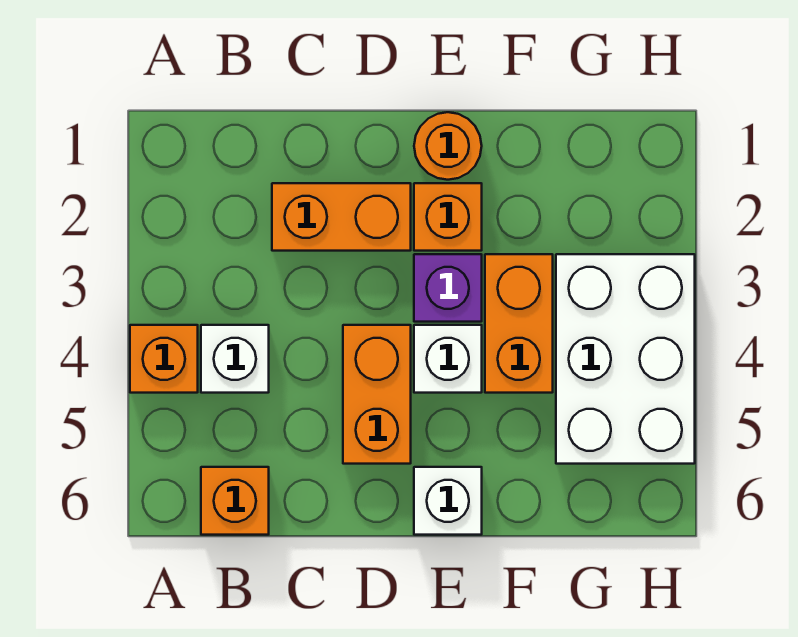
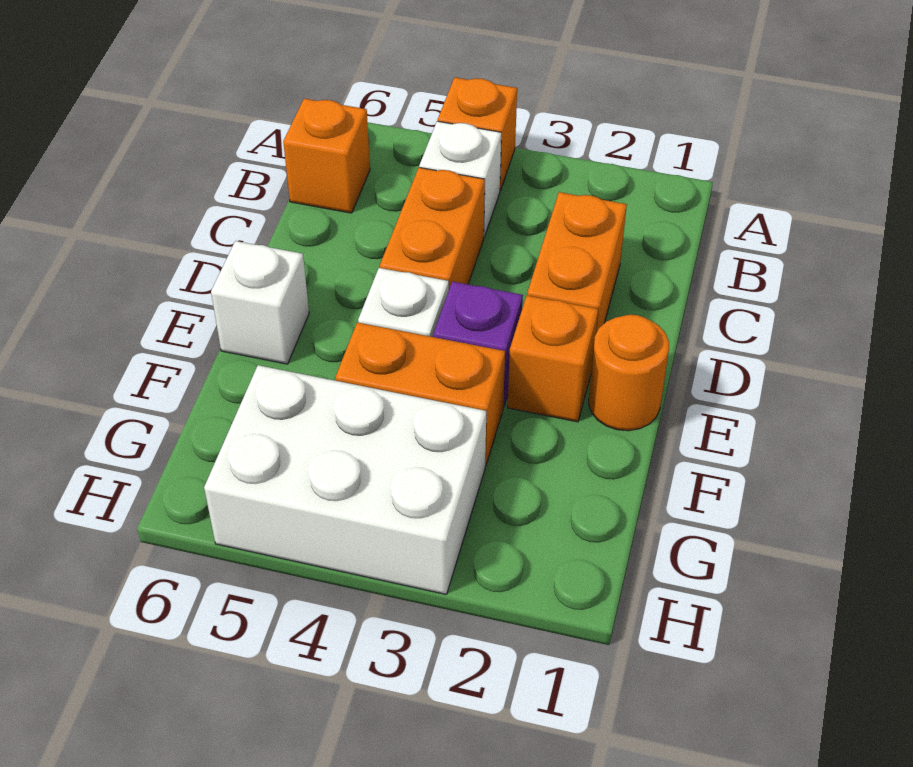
orange 1x2 brick [343,325,411,464] -> orange 1x2 brick turned to [380,167,485,288]

